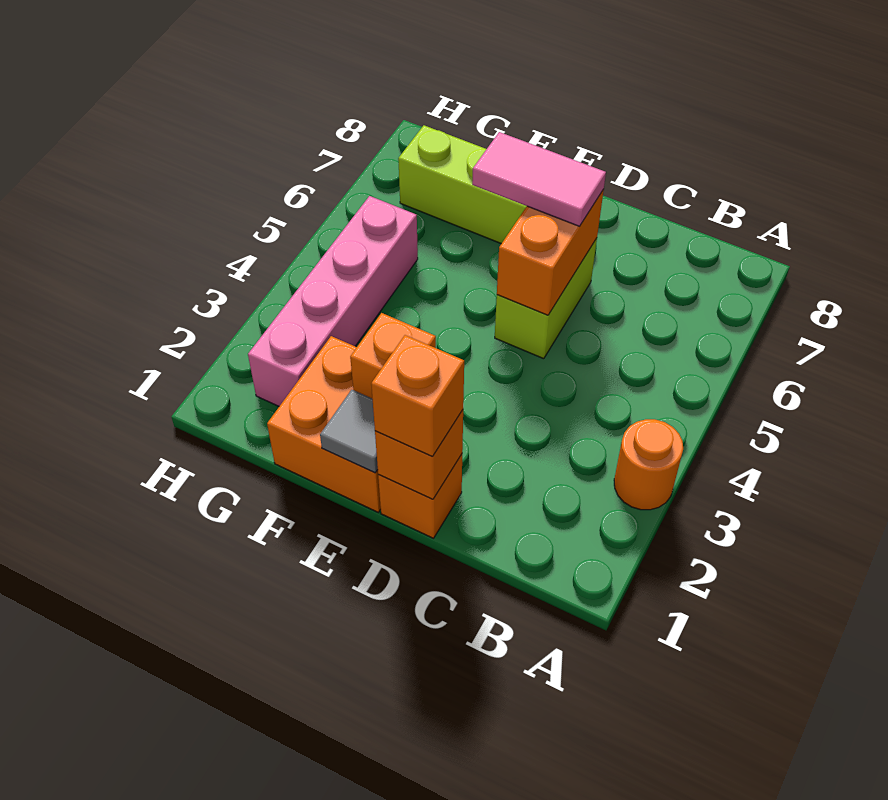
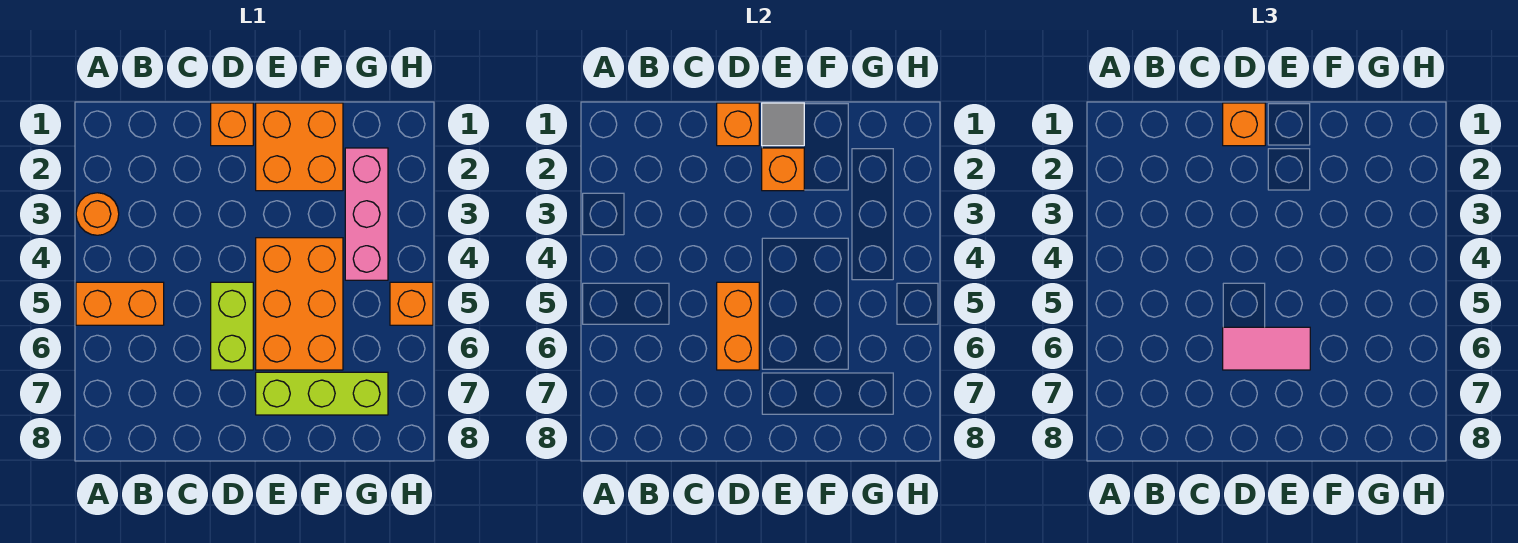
none -> orange 1x2 brick [76,282,164,325]
none -> orange 2x3 brick [256,238,343,370]
pink 1x4 brick [248,196,418,406] -> pink 1x3 brick [345,148,388,280]
none -> orange 1x1 brick [390,282,433,325]

